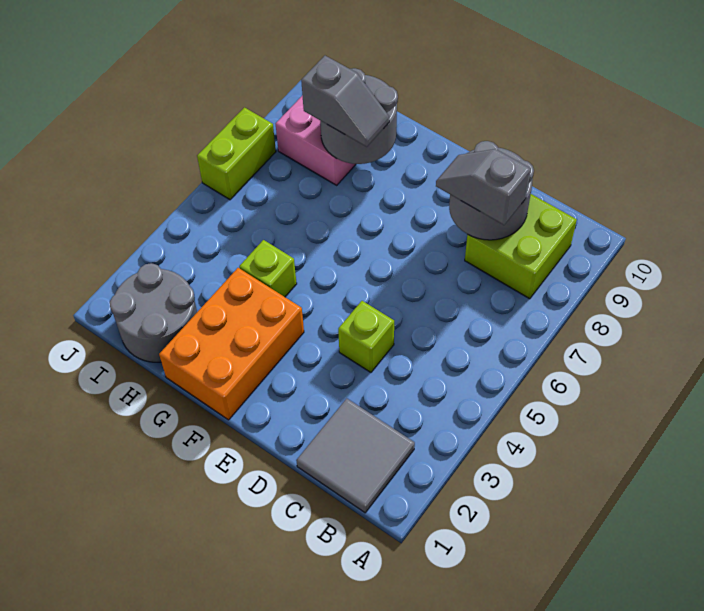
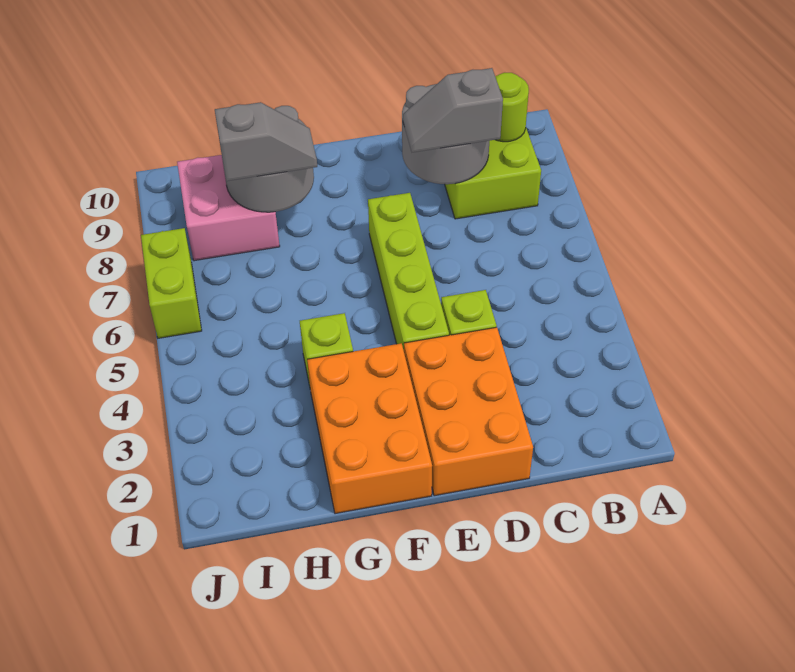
grey 2x2 tile [296,399,415,513] -> none
none -> lime 1x1 round brick [495,73,529,142]
none -> orange 2x3 brick [404,327,533,496]
none -> lime 1x4 brick [368,193,449,350]
grey 2x2 round brick [110,263,197,362] -> none

